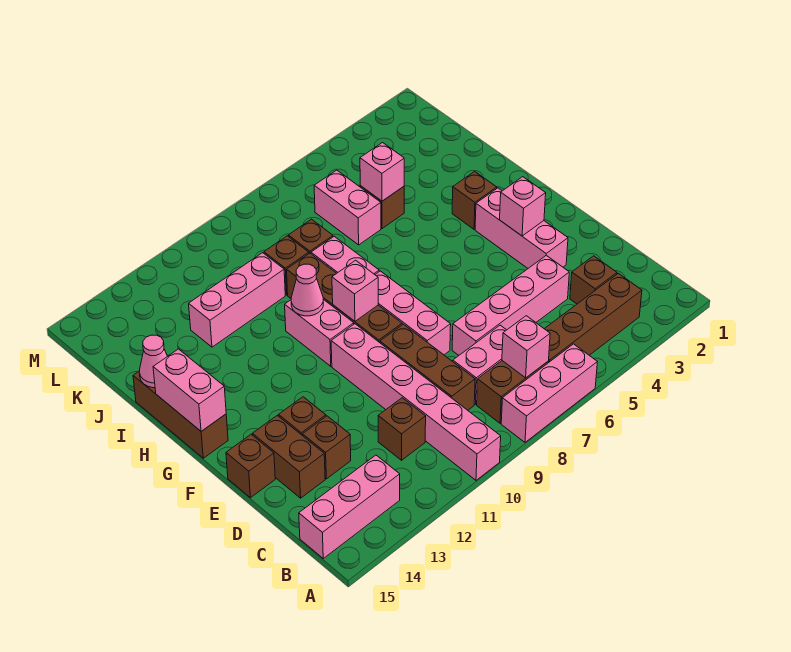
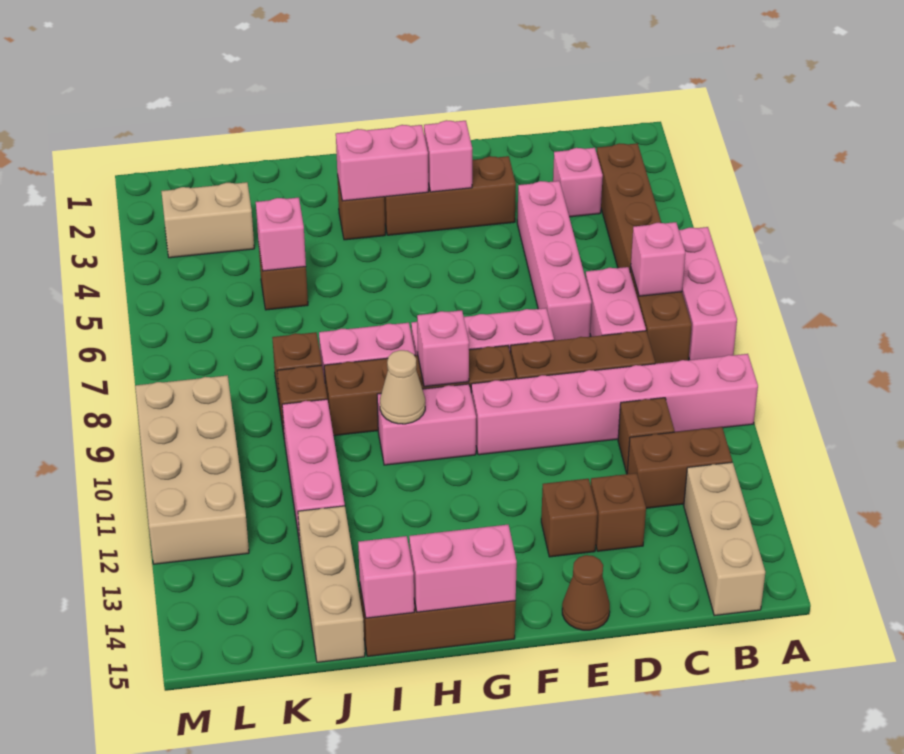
pink 1x3 brick [299,455,400,558] -> tan 1x3 brick [684,462,765,616]
brown 1x1 brick [570,256,617,304] -> pink 1x1 brick [553,148,603,217]
brown 1x2 brick [252,415,325,498] -> brown 1x2 brick moved to [627,427,732,508]
pink 1x3 brick [475,188,568,268] -> brown 1x3 brick [384,156,516,235]
brown 1x1 brick [226,434,275,498] -> brown 1x1 cone [562,555,610,630]
pink 1x1 cone [291,264,323,316] -> tan 1x1 cone [380,350,425,424]
pink 1x1 cone [139,335,167,388] -> pink 1x1 brick [358,536,414,618]
pink 1x2 brick [314,170,381,245] -> pink 1x2 brick moved to [336,125,428,201]
none -> tan 1x3 brick [298,506,365,662]
none -> tan 1x2 brick [161,182,254,258]
none -> tan 2x4 brick [135,375,249,564]

